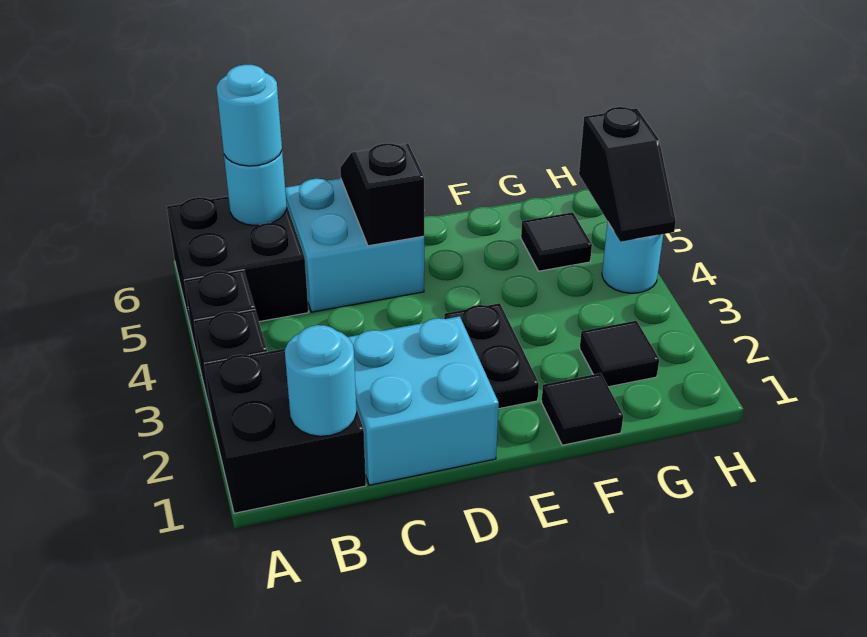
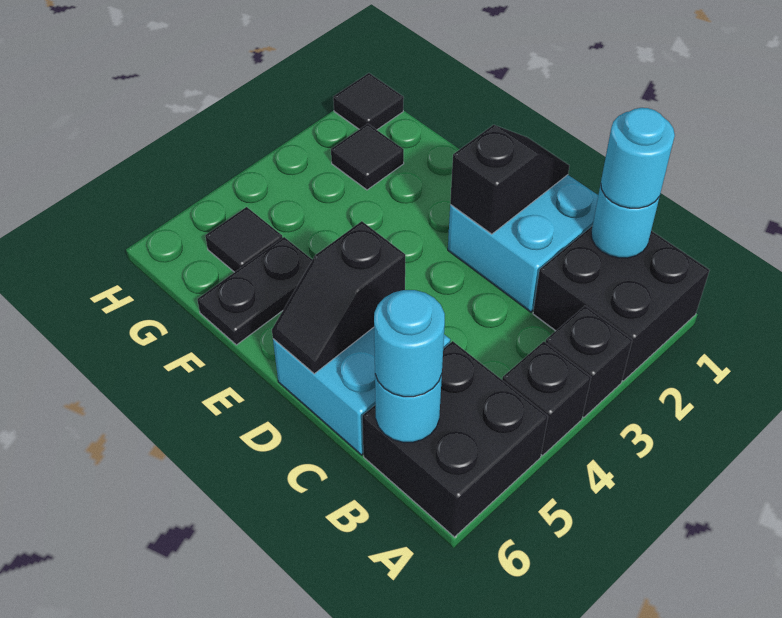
black 1x2 plate [444,303,539,409] -> black 1x2 plate moved to [197,237,312,345]
black 1x1 tile [541,373,623,445] -> black 1x1 tile moved to [333,73,404,130]
cyan 1x1 round brick [602,222,663,293] -> cyan 1x1 round brick moved to [601,108,675,208]
black 1x2 slope [579,107,676,242] -> black 1x2 slope moved to [450,125,570,234]

